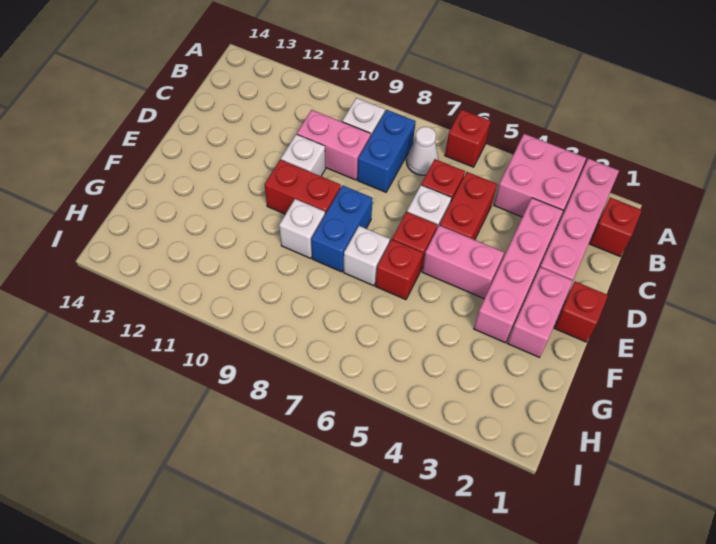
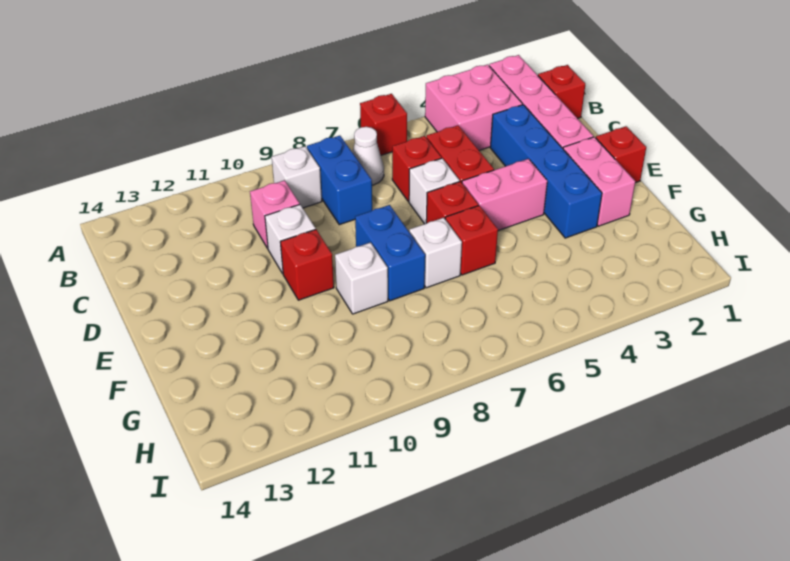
pink 1x4 brick [474,198,563,343] -> blue 1x4 brick [490,105,602,238]
pink 1x2 brick [297,110,371,180] -> pink 1x1 brick [250,180,300,248]
red 1x2 brick [264,160,341,214] -> red 1x1 brick [280,230,334,300]

